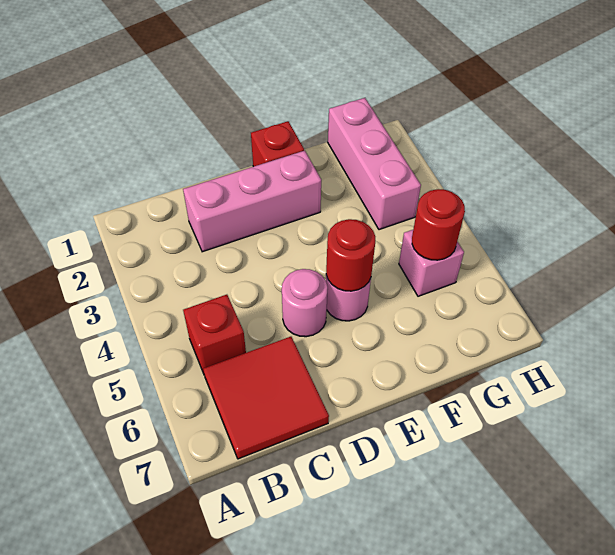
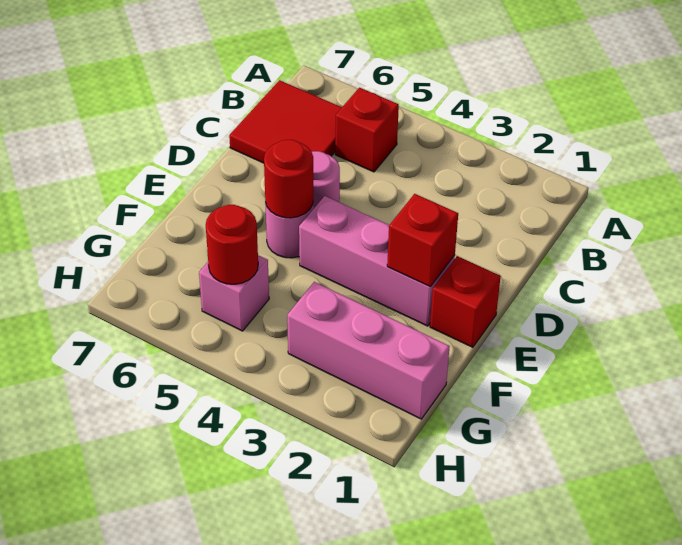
pink 1x3 brick [183,151,321,252] -> pink 1x3 brick turned to [299,196,455,326]
none -> red 1x1 brick [387,194,458,287]

